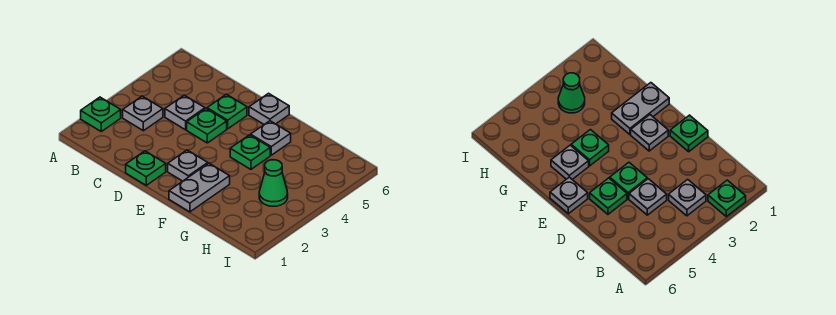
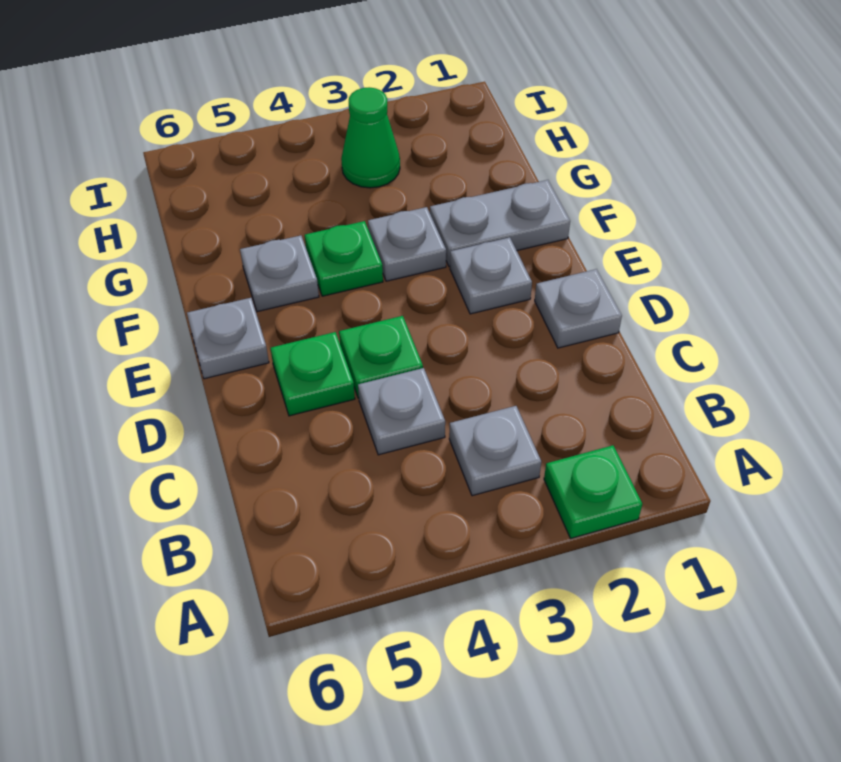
green 1x1 plate [126,151,166,185] -> grey 1x1 plate [535,269,622,348]
none -> grey 1x1 plate [368,207,446,281]

